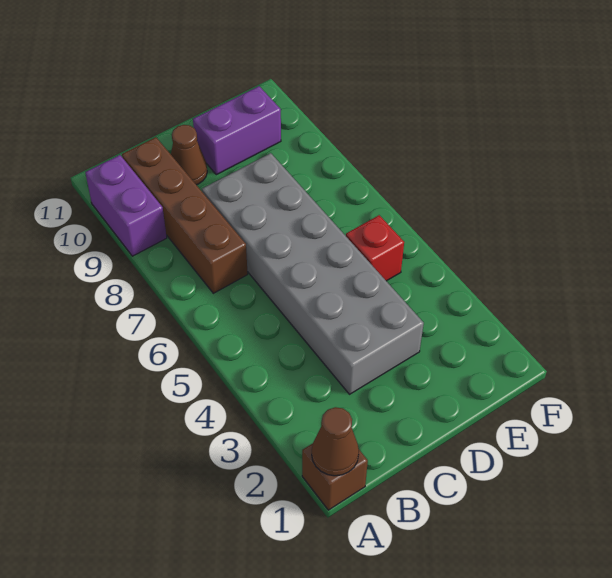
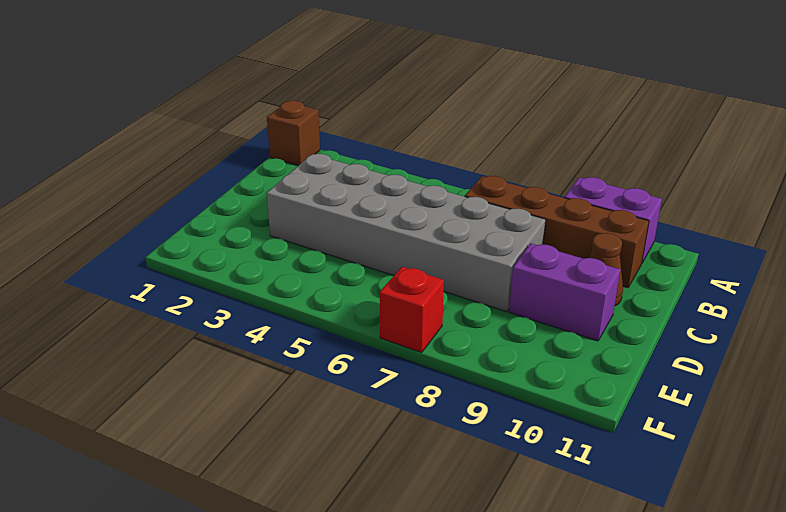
brown 1x1 cone [312,407,359,476] -> none
purple 1x2 brick [193,86,281,175] -> purple 1x2 brick turned to [509,243,620,341]
red 1x1 brick [346,215,404,281] -> red 1x1 brick moved to [379,267,444,352]

